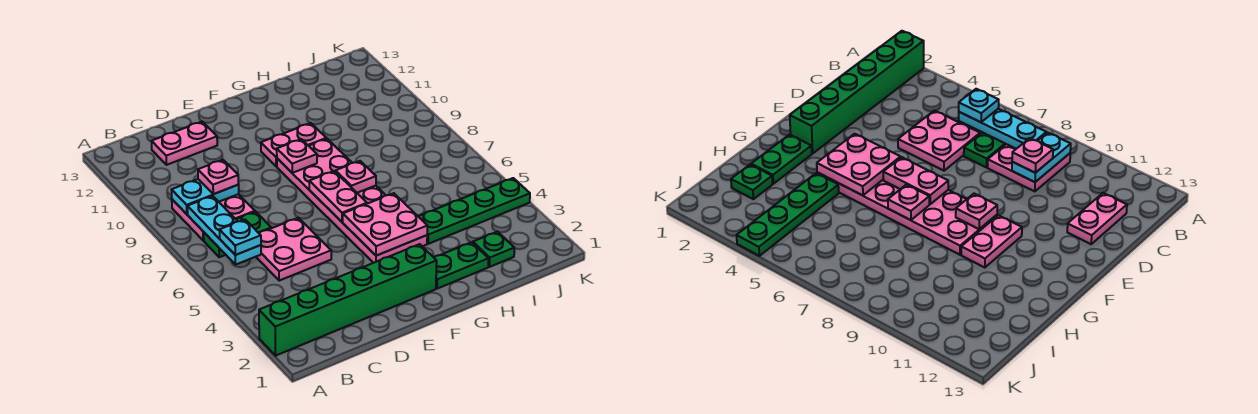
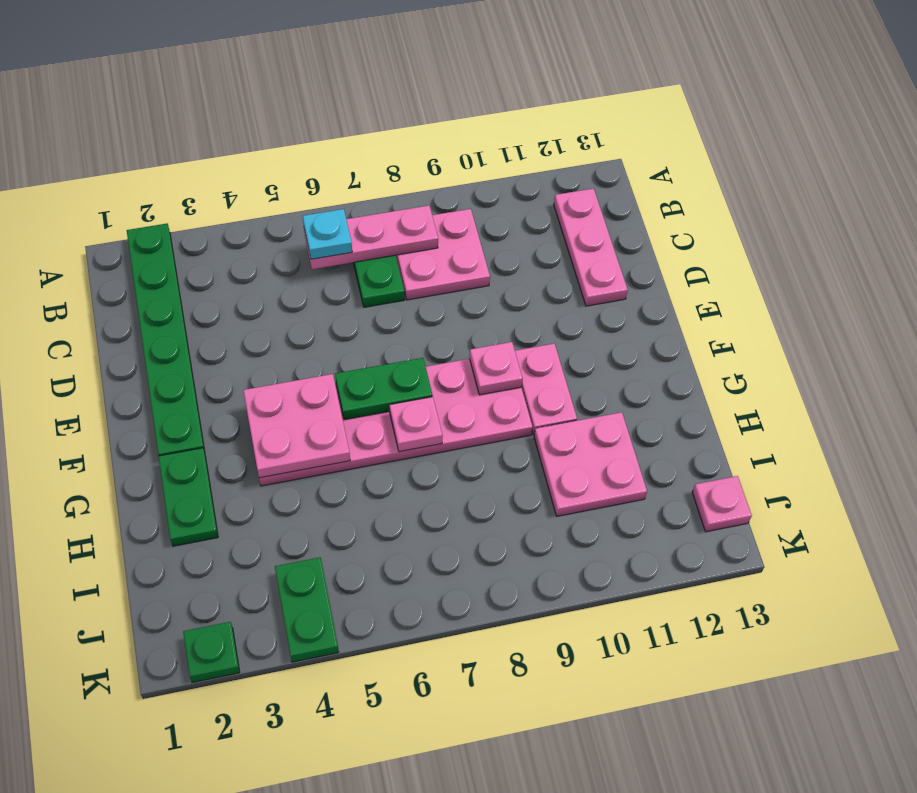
green 1x6 brick [259,244,437,356] -> green 1x6 plate [127,223,205,456]
cyan 1x3 plate [187,196,261,265] -> pink 1x3 plate [304,206,438,269]
cyan 1x2 plate [172,179,239,214] -> none
pink 2x2 plate [256,218,331,281] -> pink 2x2 plate moved to [534,412,647,516]
pink 1x1 plate [198,160,238,194] -> pink 1x1 plate moved to [692,476,752,532]
pink 1x2 plate [152,122,217,165] -> pink 1x3 plate [554,189,628,306]
pink 1x2 plate [309,171,367,222] -> green 1x2 plate [335,358,433,420]
green 1x4 plate [418,178,530,244] -> green 1x2 plate [275,557,339,662]
green 1x1 plate [473,232,514,267] -> green 1x1 plate moved to [183,622,240,683]

